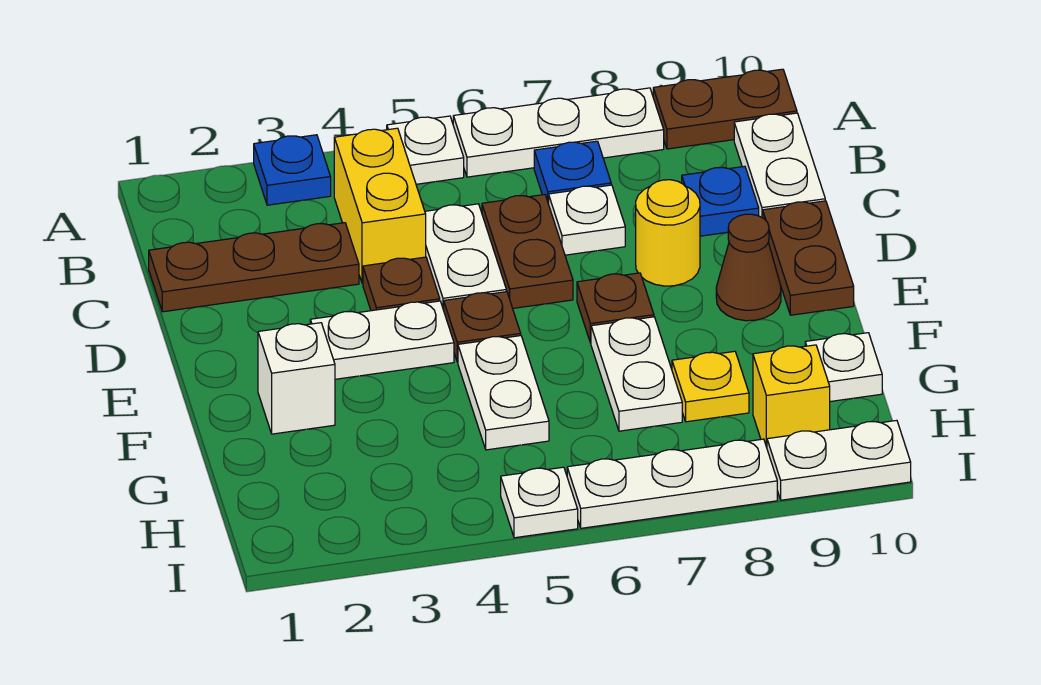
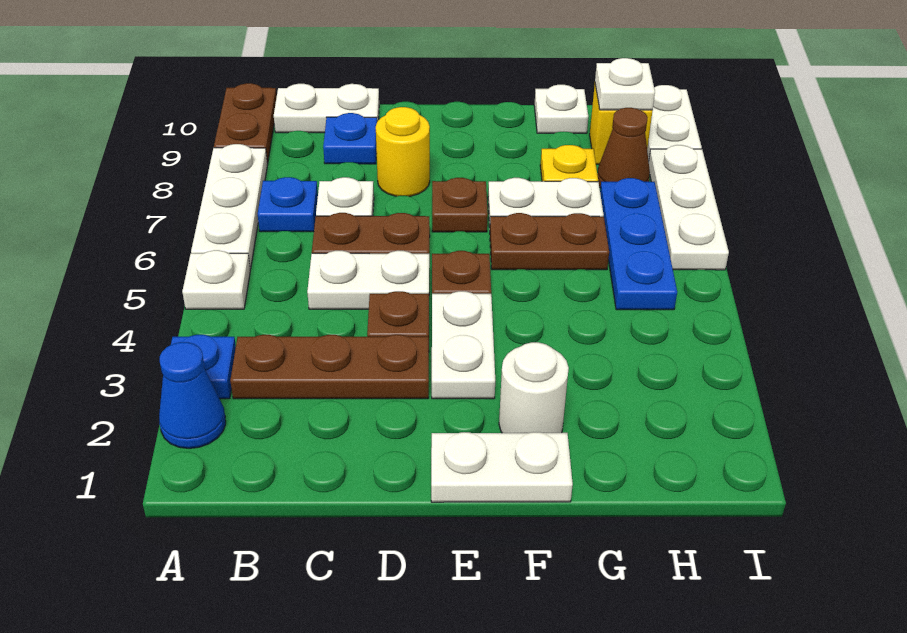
none -> blue 1x1 cone [159,342,226,448]
yellow 1x2 brick [334,128,426,284] -> none
brown 1x3 plate [149,223,359,312] -> brown 1x3 plate turned to [230,335,429,399]
brown 1x2 plate [763,201,854,315] -> brown 1x2 plate moved to [490,213,609,270]
brown 1x1 cone [716,214,781,321] -> brown 1x1 cone moved to [597,108,650,188]
white 1x1 brick [258,323,335,434] -> white 1x1 round brick [499,342,569,433]
white 1x2 plate [458,336,549,450] -> white 1x2 plate moved to [431,432,573,502]
none -> blue 1x3 plate [600,178,677,310]
white 1x1 plate [501,467,578,538] -> white 1x1 plate moved to [595,58,655,110]

